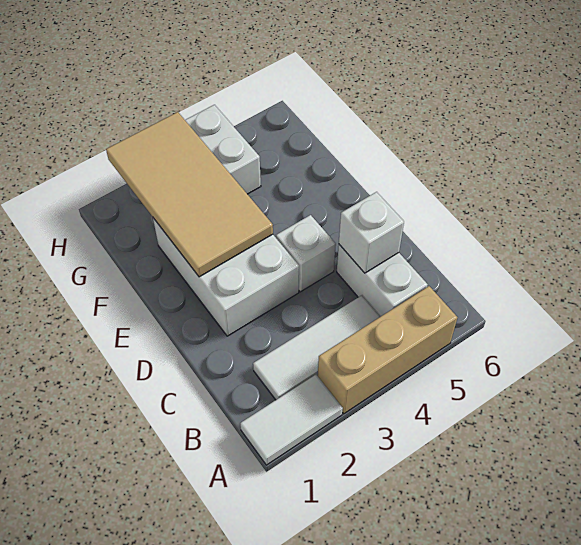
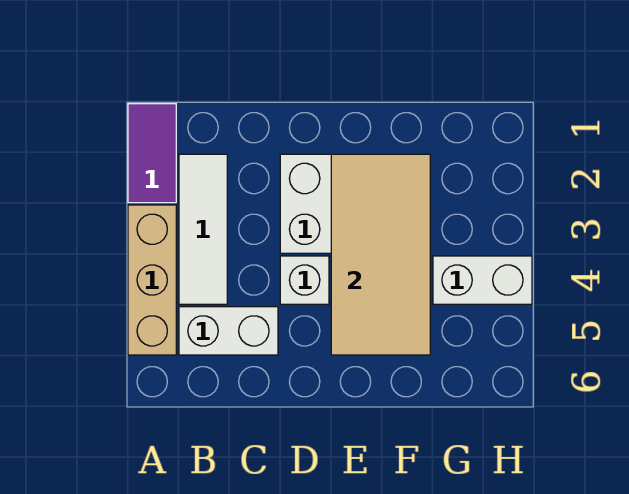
white 1x2 tile [240,375,343,465] -> purple 1x2 tile [128,104,176,203]
white 1x1 brick [339,192,404,273] -> none
tan 2x4 tile [106,112,273,277] -> tan 2x4 tile turned to [331,154,430,355]

